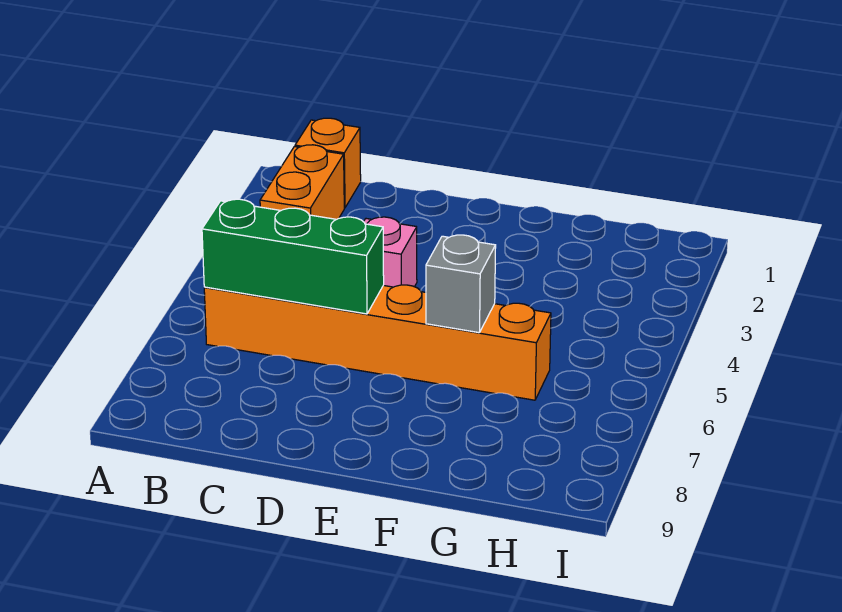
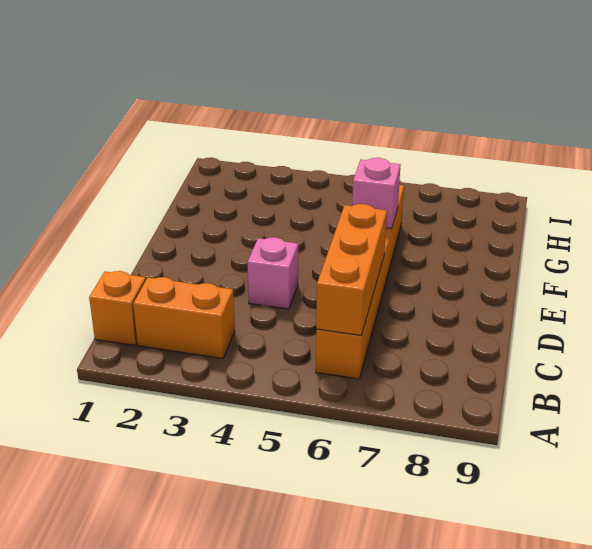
green 1x3 brick [202,199,384,314] -> orange 1x3 brick [316,204,387,335]
grey 1x1 brick [426,235,496,333] -> pink 1x1 brick [352,158,401,229]

